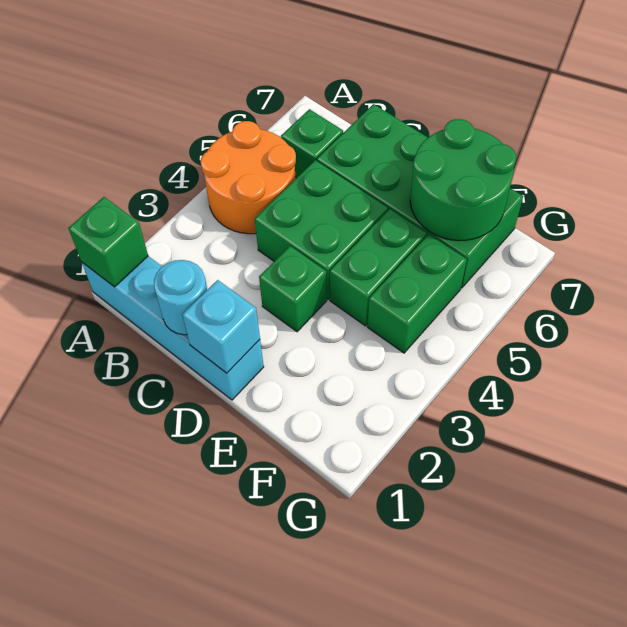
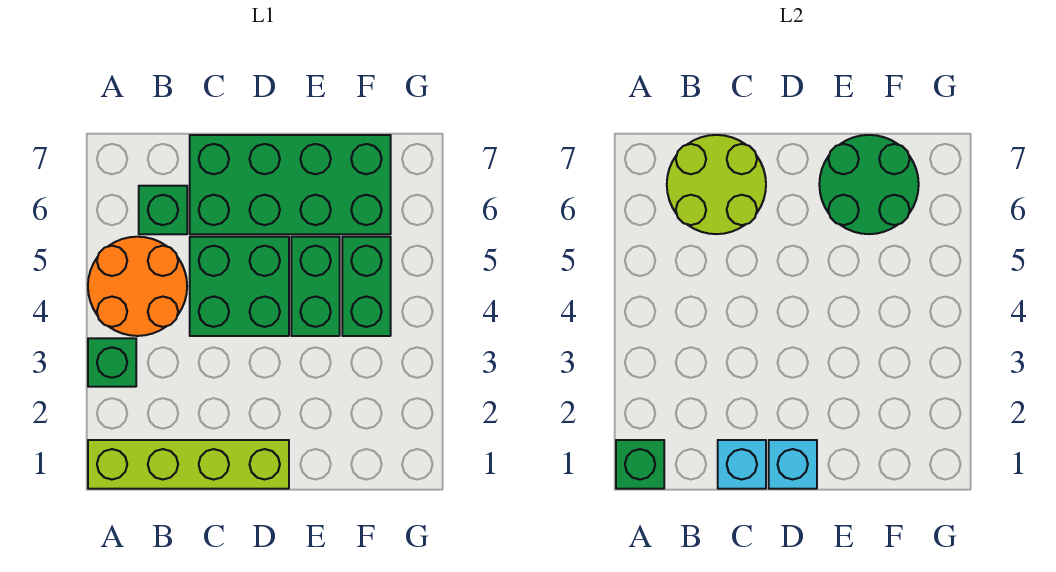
cyan 1x4 brick [82,256,264,400] -> lime 1x4 brick [88,440,289,489]
none -> lime 2x2 round brick [667,135,766,234]
cyan 1x1 round brick [154,260,207,335] -> cyan 1x1 brick [718,440,766,489]
green 1x1 brick [259,246,327,332] -> green 1x1 brick moved to [88,338,136,387]

